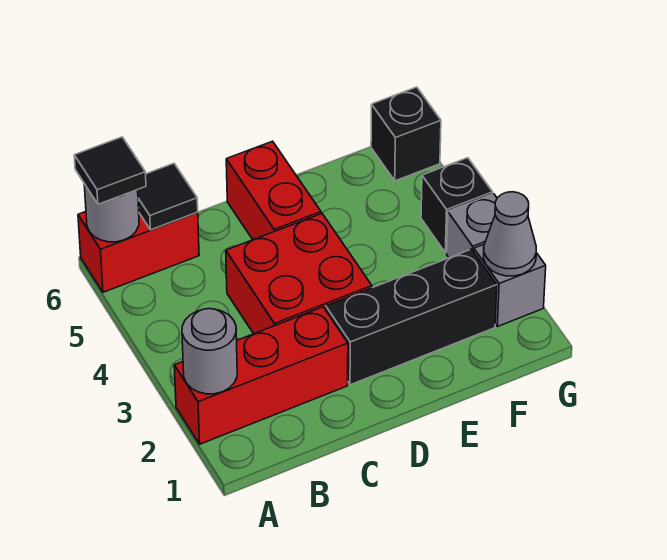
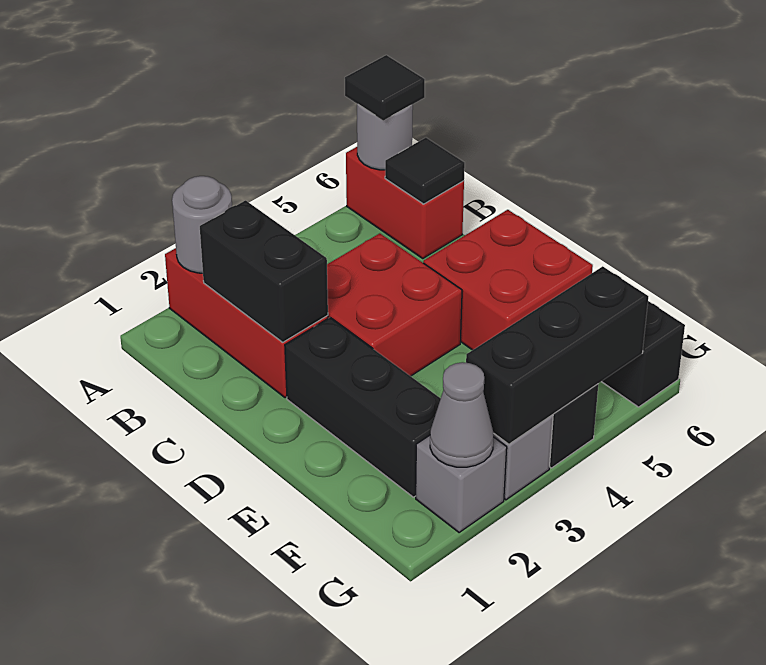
none -> black 1x2 brick [200,200,328,342]
red 1x2 brick [226,141,321,240] -> red 2x2 brick [423,210,593,350]
none -> black 1x3 brick [466,266,648,444]

